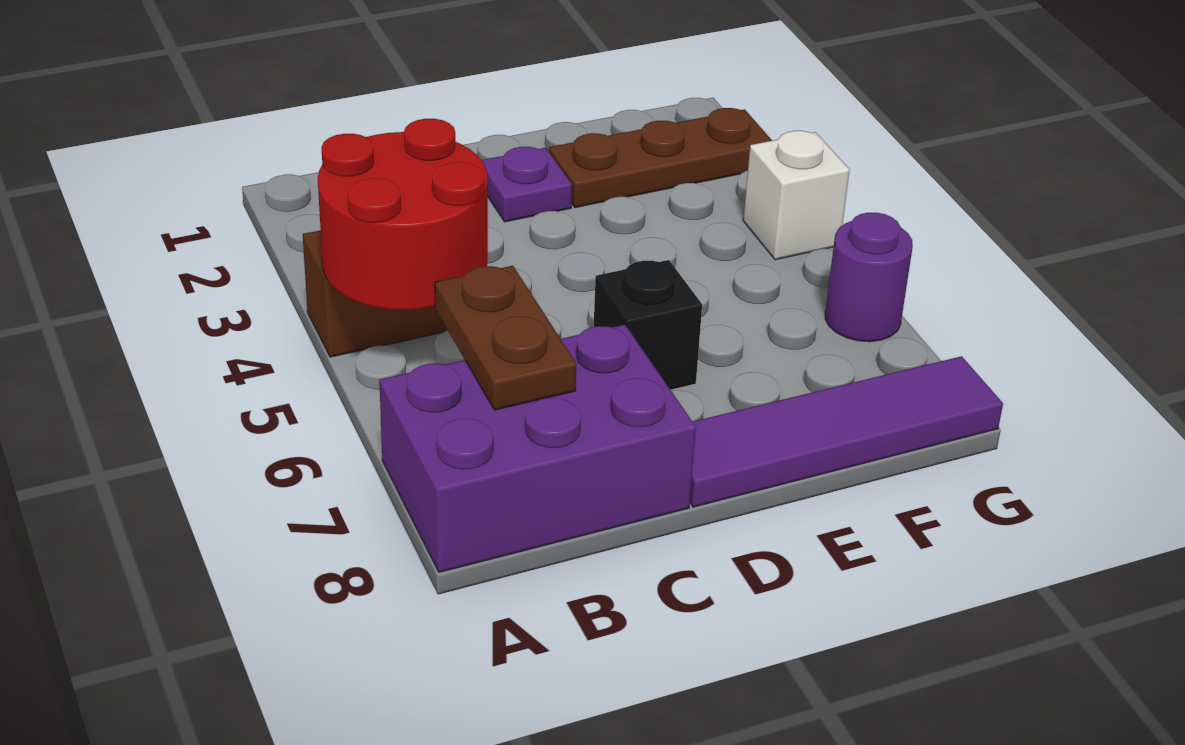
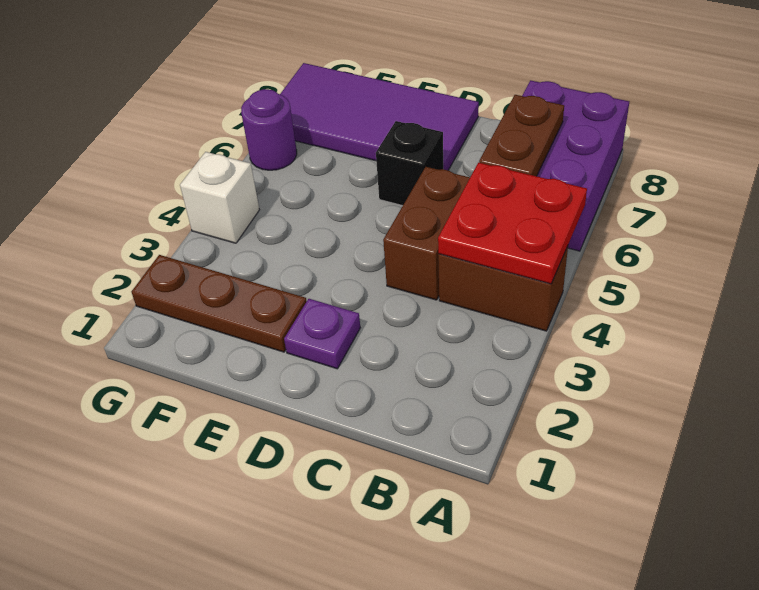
red 2x2 round brick [318,119,488,310] -> red 2x2 plate [438,163,587,284]
purple 2x3 brick [379,325,696,572] -> purple 2x3 brick turned to [522,80,629,251]
none -> brown 1x2 brick [383,167,470,300]
purple 1x4 tile [690,356,1003,507] -> purple 2x4 tile [280,63,479,170]

